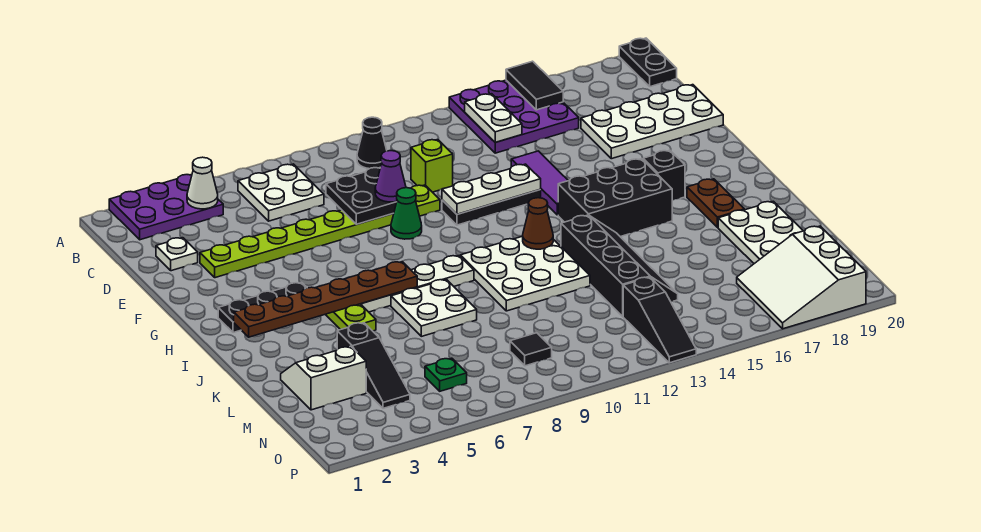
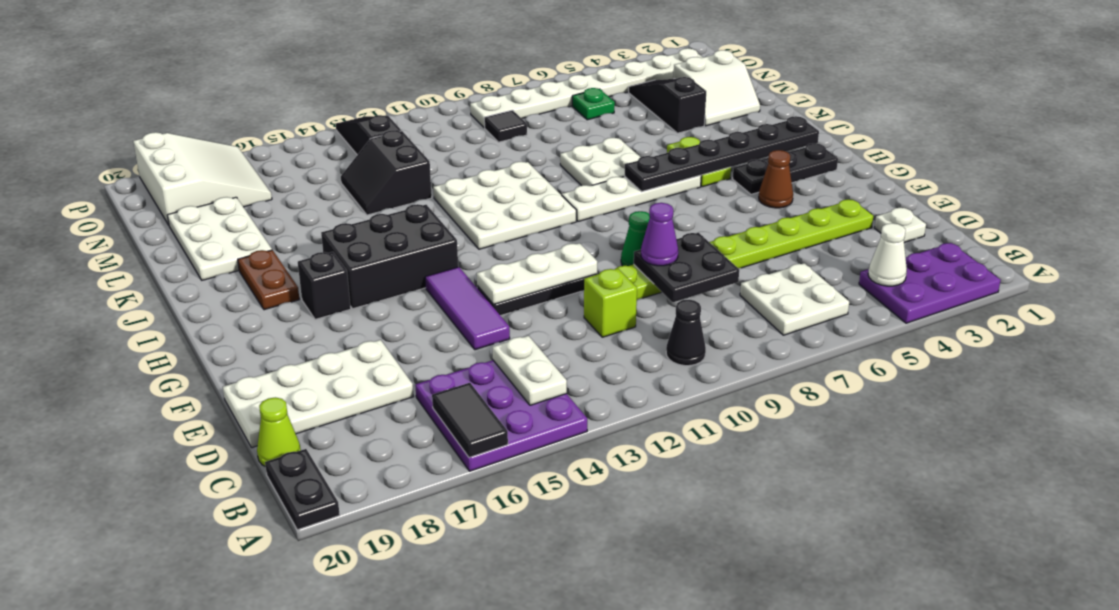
none -> lime 1x1 cone [257,397,301,467]
brown 1x6 plate [234,262,417,337] -> black 1x6 plate [625,116,819,192]
brown 1x1 cone [523,198,553,249] -> brown 1x1 cone moved to [759,150,793,208]
black 2x4 slope [561,215,678,316] -> black 2x2 slope [341,130,432,215]
none -> white 1x8 plate [470,48,703,128]

